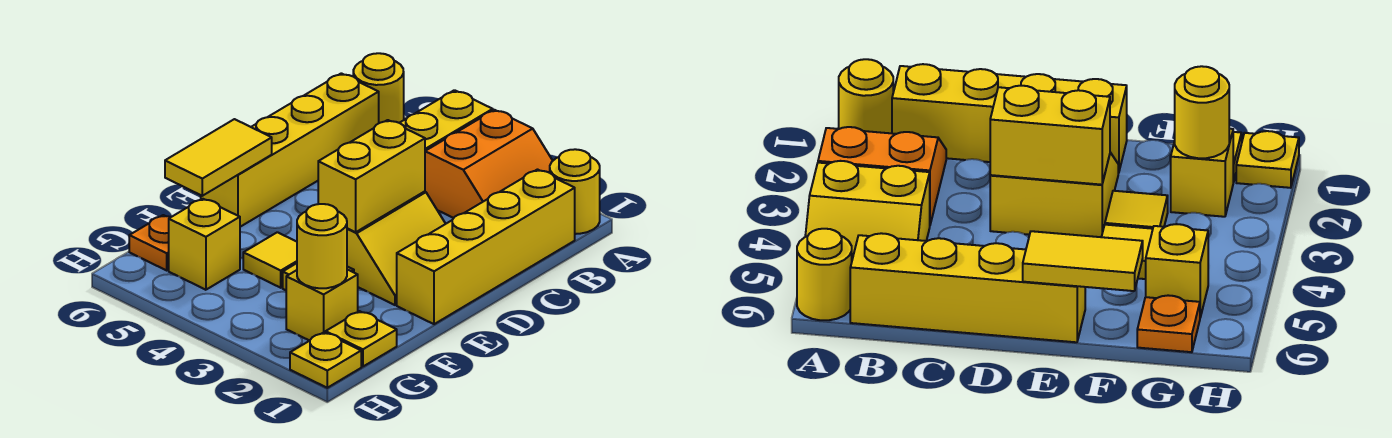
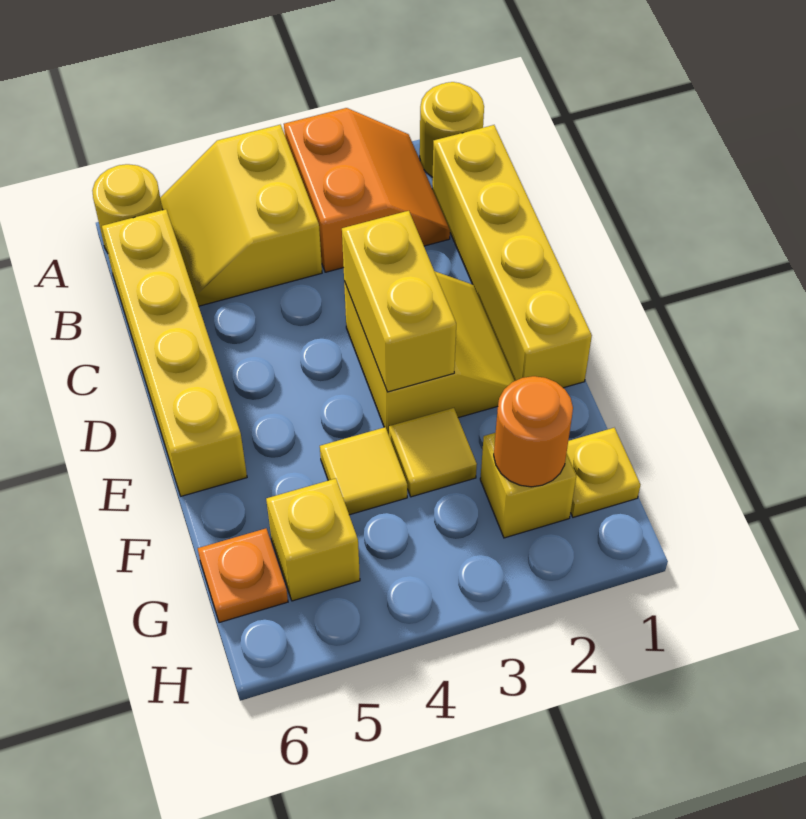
yellow 1x2 tile [165,119,272,196] -> none
yellow 1x1 round brick [297,204,347,288] -> orange 1x1 round brick [494,376,573,487]
yellow 1x1 plate [290,332,361,388] -> none

